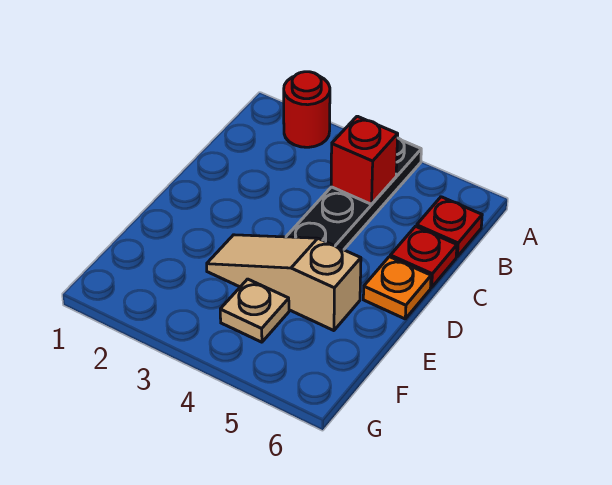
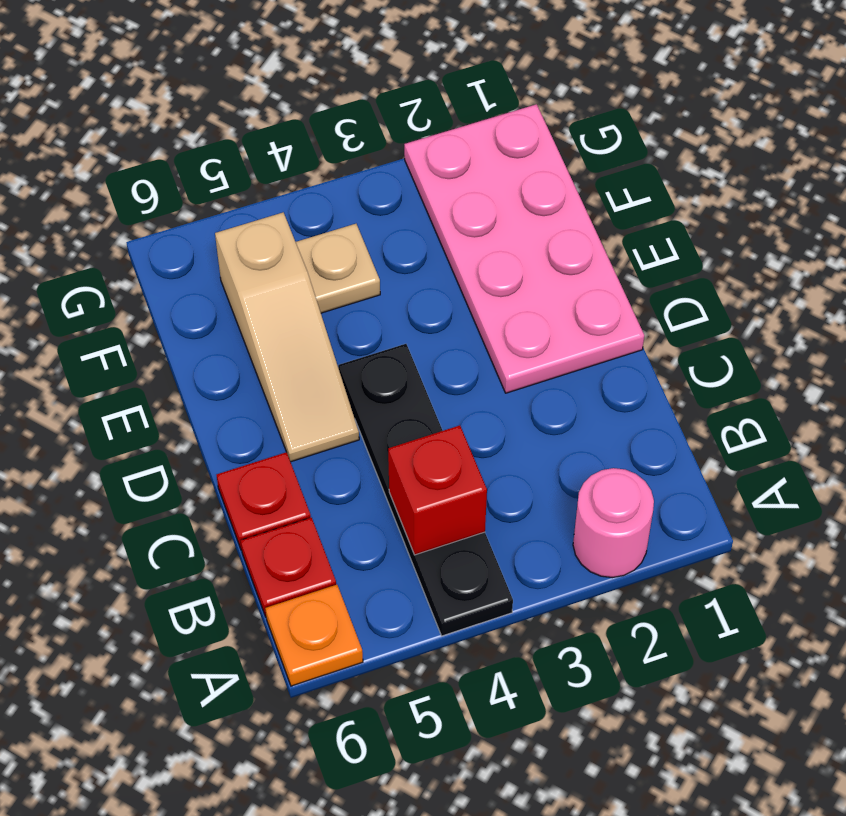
red 1x1 round brick [284,72,330,147] -> pink 1x1 round brick [573,468,654,578]
none -> pink 2x4 plate [404,104,644,393]
orange 1x1 plate [363,257,431,319] -> orange 1x1 plate moved to [265,585,363,686]
tan 1x3 slope [207,235,361,331] -> tan 1x3 slope turned to [215,212,359,462]

